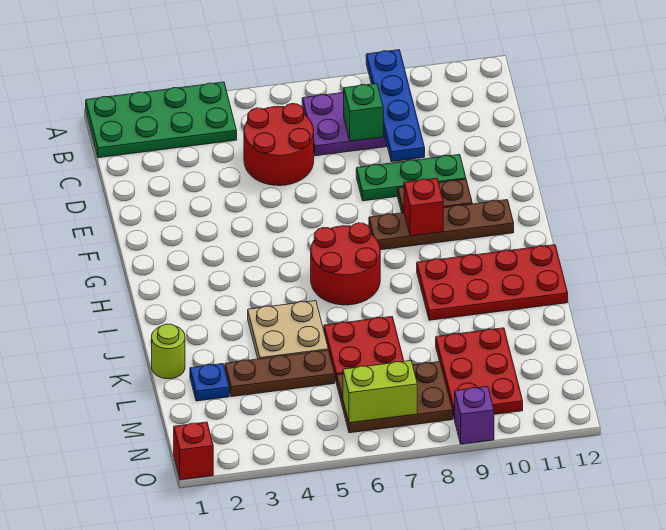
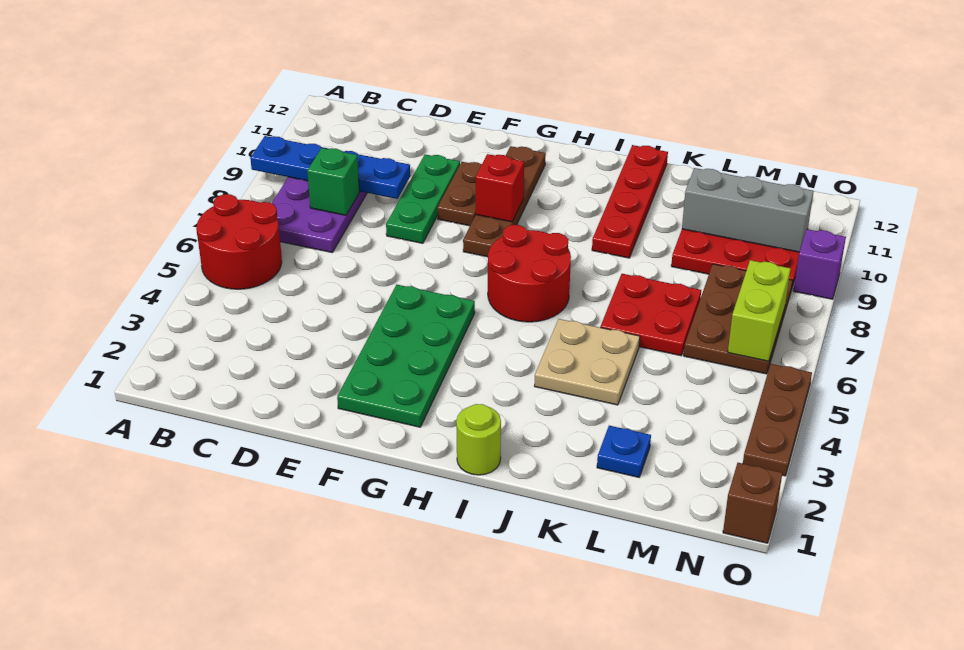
green 2x4 plate [86,82,237,158] -> green 2x4 plate moved to [337,285,475,427]
red 2x2 round brick [244,104,314,186] -> red 2x2 round brick moved to [196,194,282,289]
red 2x4 plate [417,245,568,320] -> red 1x4 plate [592,145,668,258]
lime 1x1 round brick [152,324,185,379] -> lime 1x1 round brick moved to [456,404,501,475]
brown 1x3 plate [225,350,335,397] -> brown 1x3 plate moved to [743,364,812,476]
none -> grey 1x3 brick [682,168,814,252]
red 1x1 brick [174,422,213,480] -> brown 1x1 brick [723,463,782,543]

